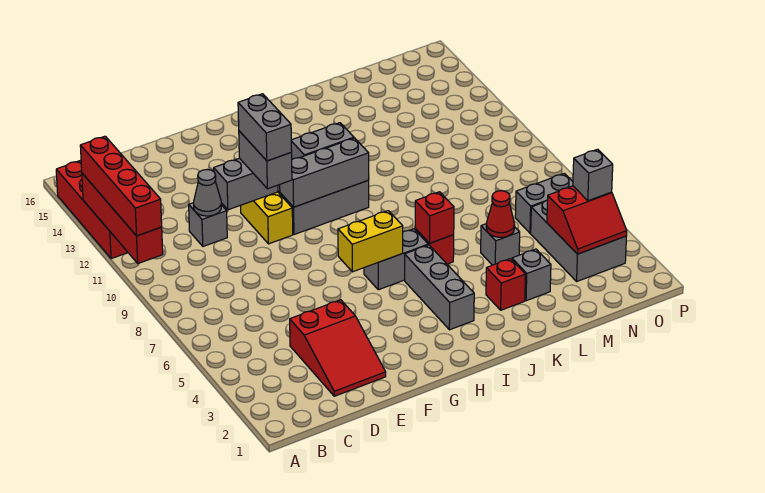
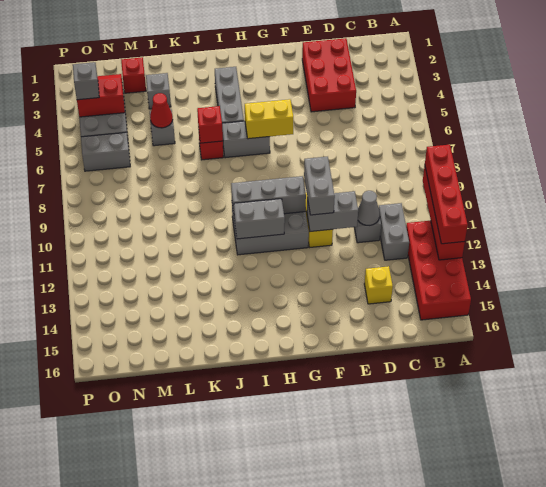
red 2x3 slope [290,300,386,396] -> red 2x3 brick [302,38,356,112]
none -> yellow 1x1 brick [364,266,393,304]
grey 1x2 brick [238,94,292,161] -> grey 1x2 brick moved to [379,203,409,260]
red 1x1 brick [486,259,526,310] -> red 1x1 brick moved to [121,57,146,93]

